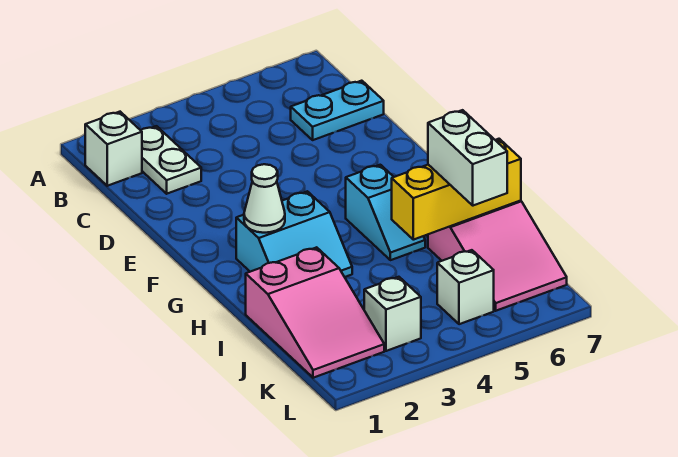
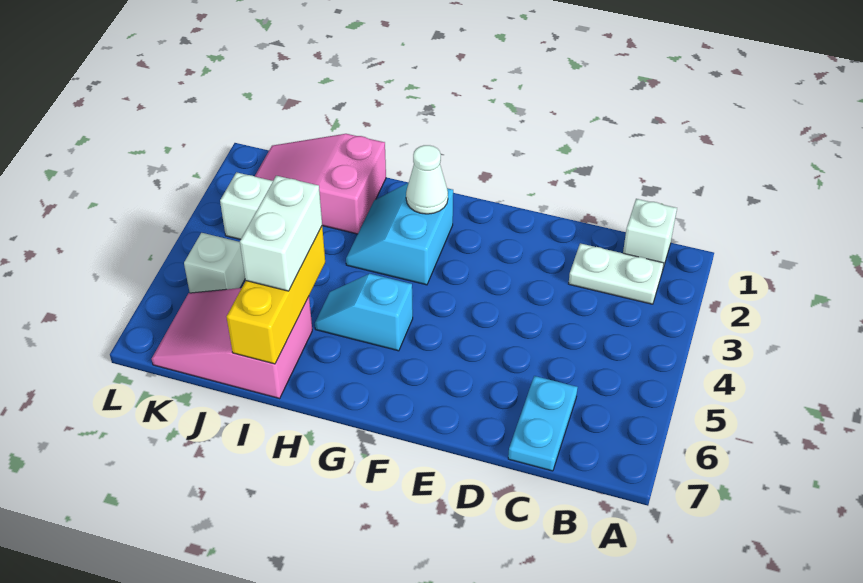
white 1x2 brick [428,110,507,206] -> white 1x2 brick turned to [240,176,322,291]

